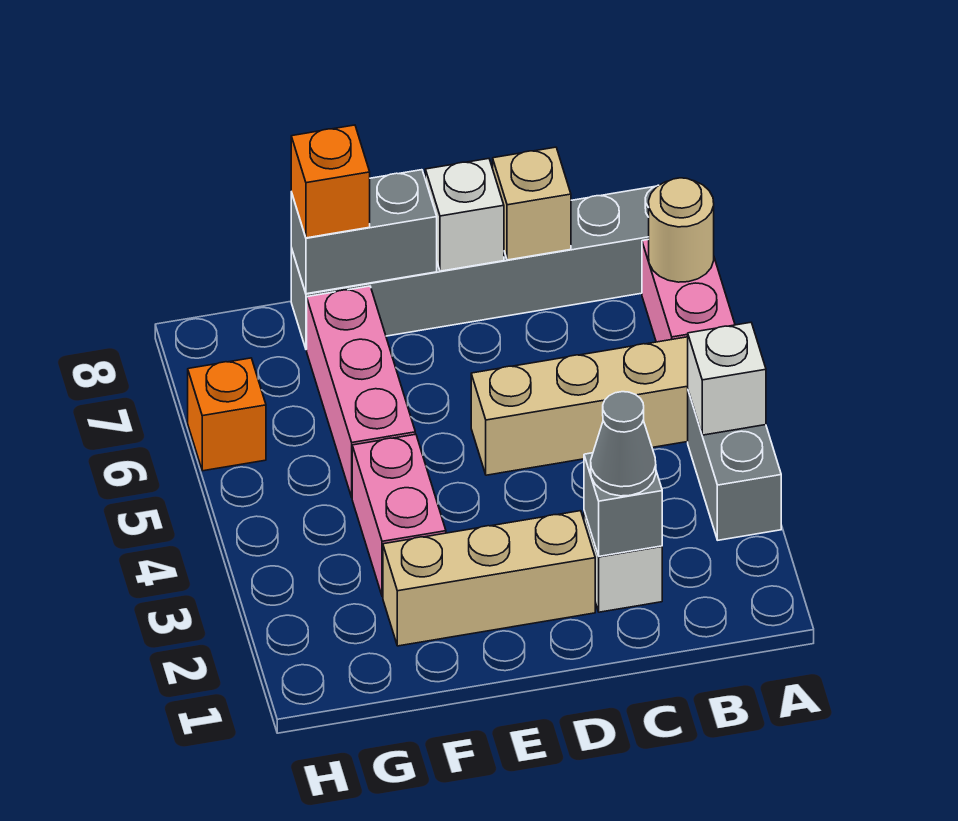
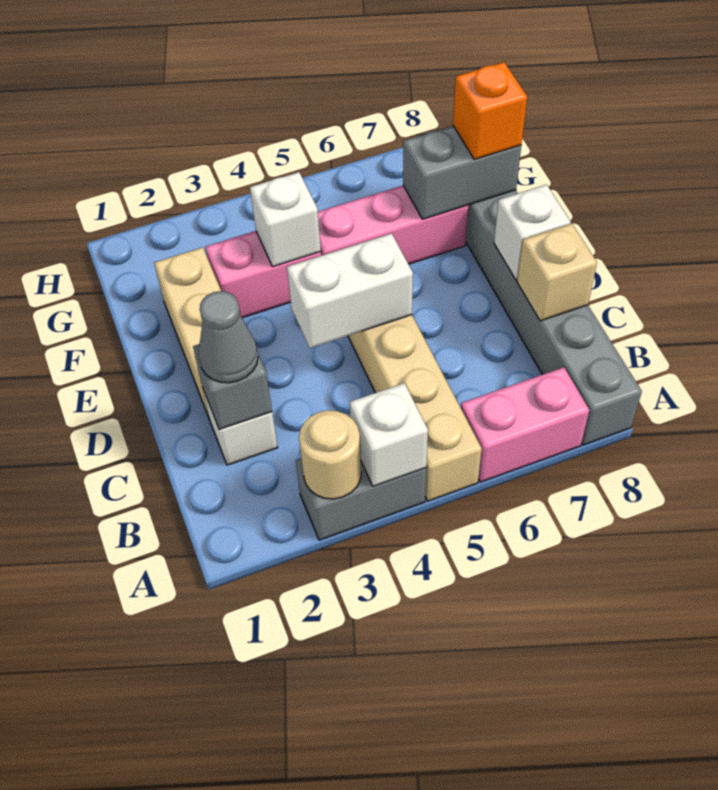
tan 1x1 round brick [649,178,714,282] -> tan 1x1 round brick moved to [299,410,361,499]
none -> white 1x2 brick [287,233,413,348]
grey 1x2 brick [291,170,437,294] -> grey 1x2 brick turned to [403,126,521,219]
none -> white 1x1 brick [250,172,321,266]
orange 1x1 brick [188,358,266,471] -> none

